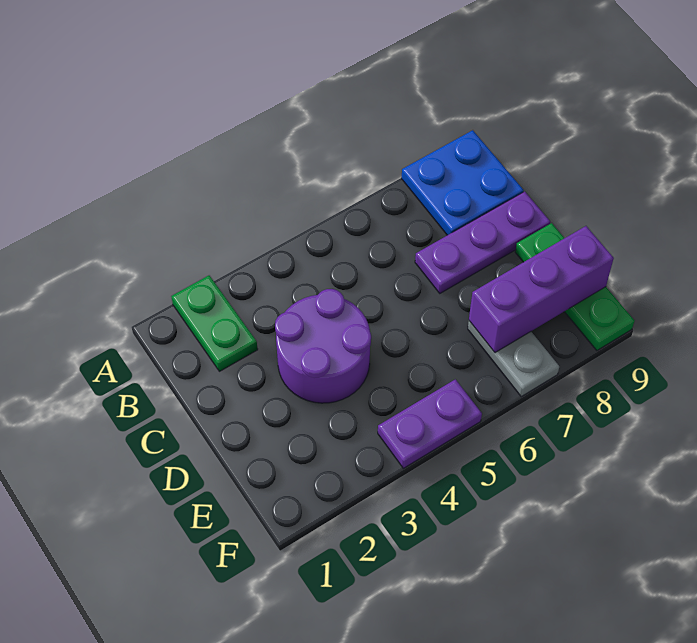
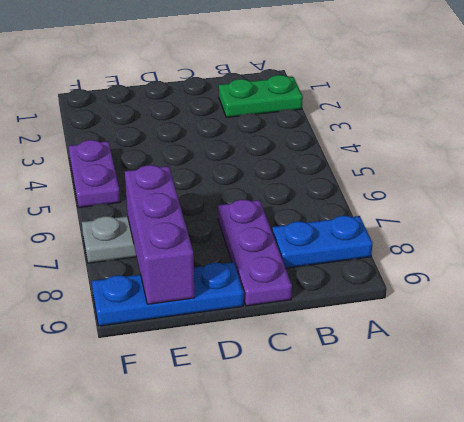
blue 2x2 plate [402,130,523,235] -> blue 1x2 plate [272,216,372,268]
purple 2x2 round brick [275,289,371,403] -> none
green 1x3 plate [515,223,635,350] -> blue 1x3 plate [92,262,244,326]

